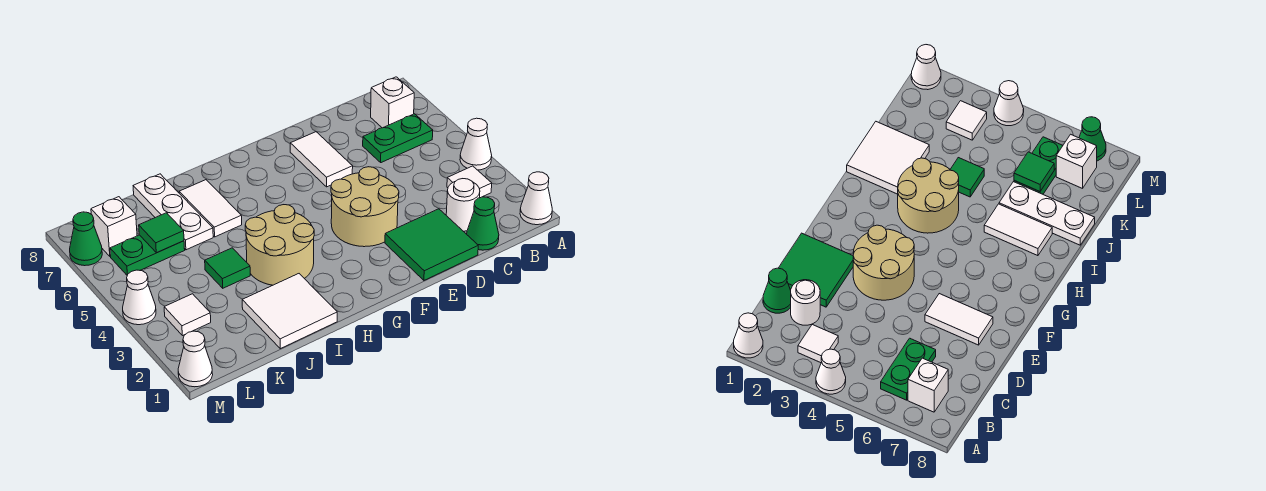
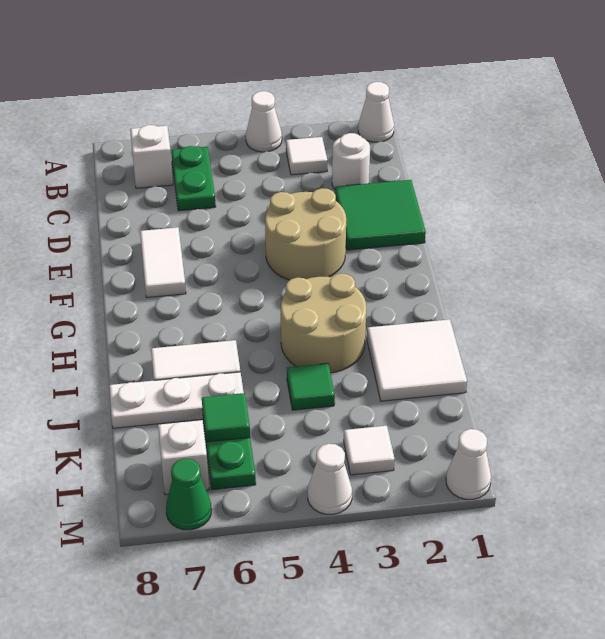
green 1x1 cone [467,197,499,250] -> none
white 1x2 tile [290,132,353,187] -> white 1x2 tile turned to [140,227,186,298]

